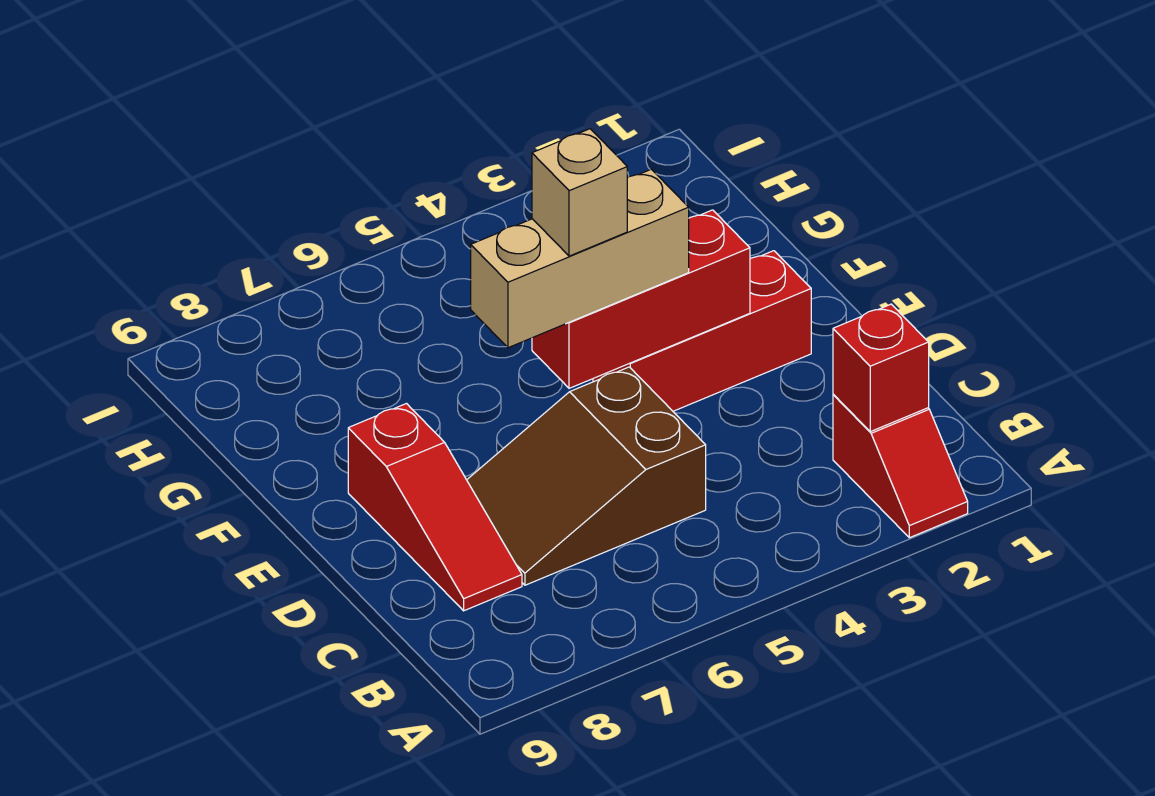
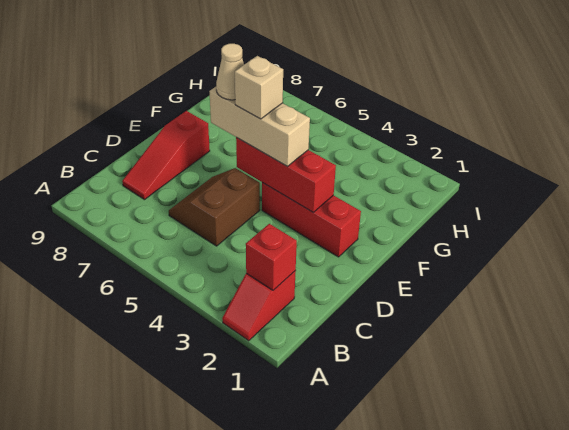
brown 2x3 slope [467,367,706,585] -> brown 2x2 slope [169,168,260,246]
none -> tan 1x1 cone [216,44,244,100]

